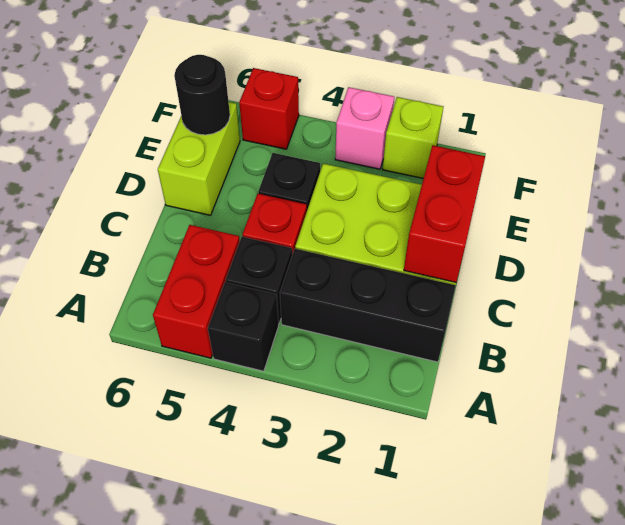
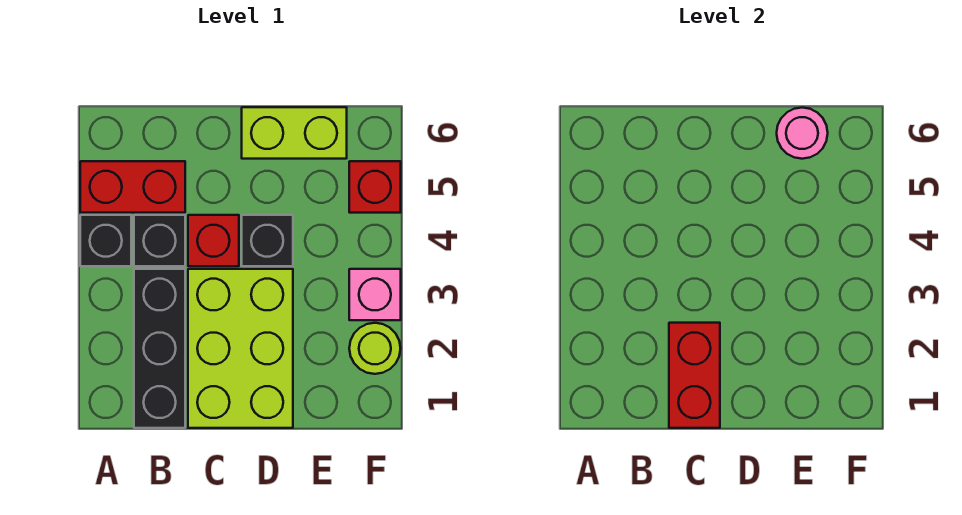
red 1x2 brick [404,145,485,283] -> red 1x2 brick turned to [669,323,720,428]
black 1x1 round brick [174,55,230,135] -> pink 1x1 round brick [777,108,828,159]
lime 1x1 brick [383,97,443,179] -> lime 1x1 round brick [349,323,401,374]

